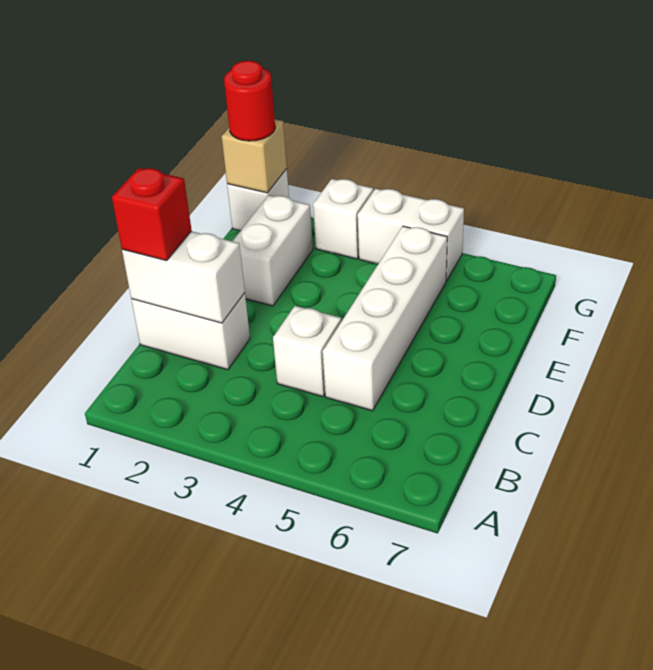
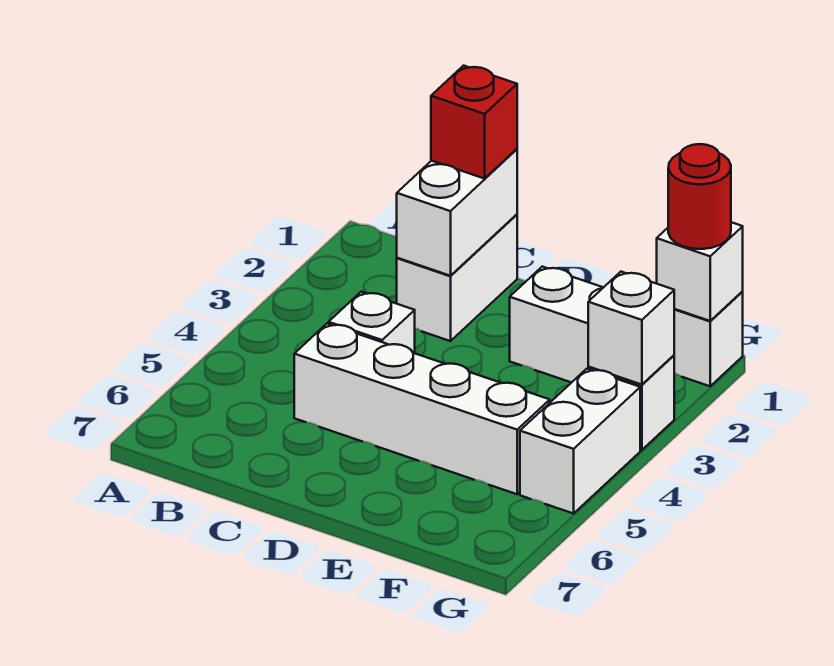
tan 1x1 brick [222,119,287,193] -> white 1x1 brick [657,222,743,321]
none -> white 1x1 brick [588,272,674,385]

